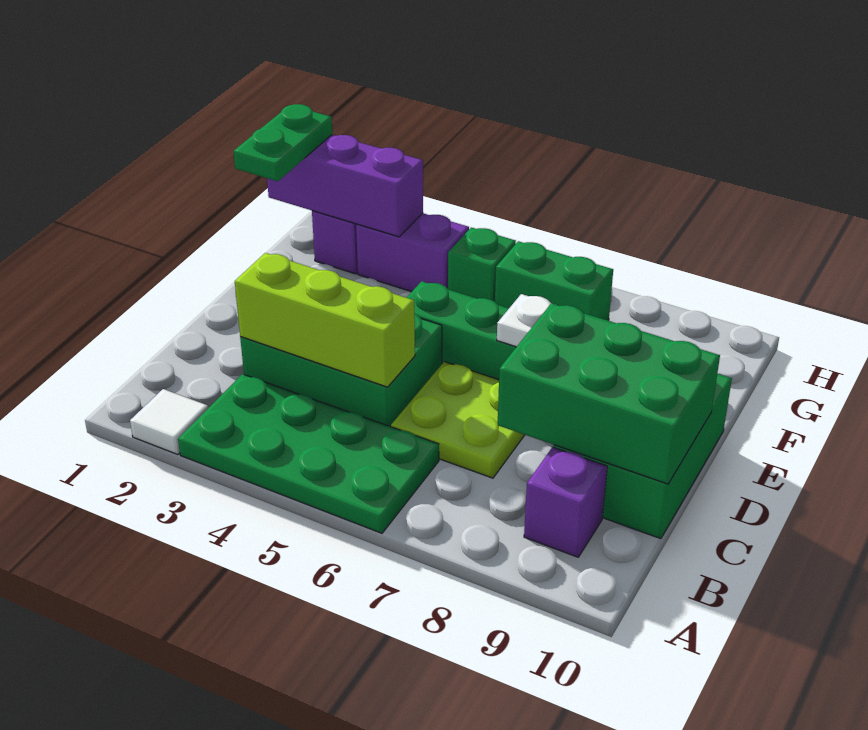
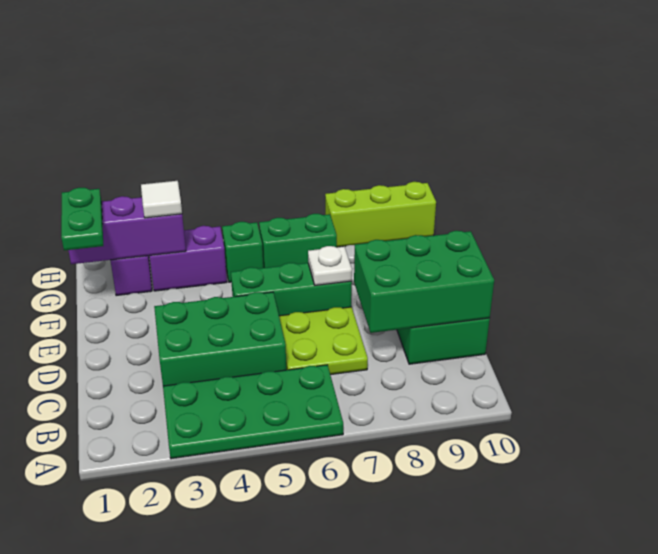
white 1x1 tile [130,389,208,455] -> white 1x1 tile moved to [141,181,182,218]
purple 1x1 brick [524,447,607,557] -> none
lime 1x3 brick [235,253,415,387] -> lime 1x3 brick moved to [325,182,436,247]

